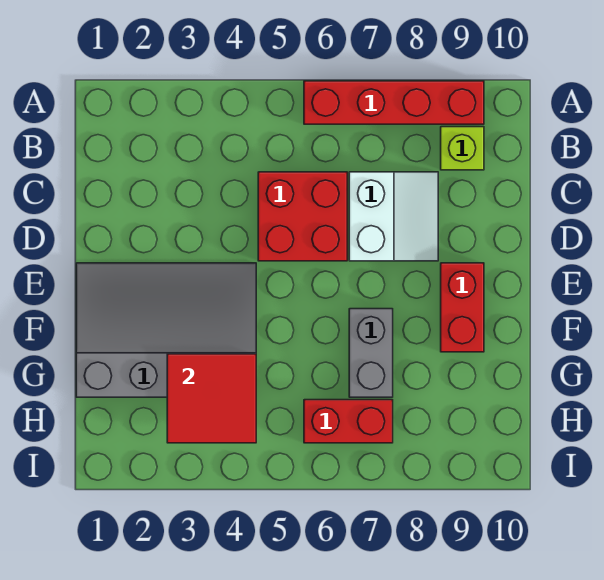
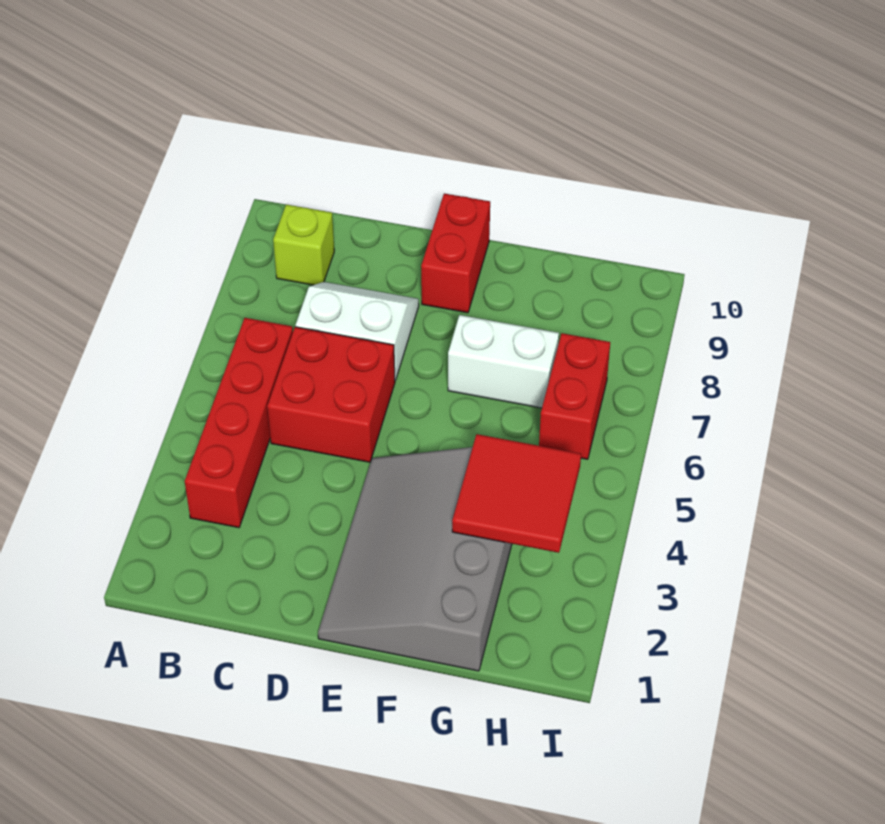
red 1x4 brick [304,81,484,124] -> red 1x4 brick moved to [185,318,293,528]
red 1x2 brick [441,263,484,352] -> red 1x2 brick turned to [421,194,490,313]
grey 1x2 brick [349,309,393,397] -> white 1x2 brick [448,315,559,408]

